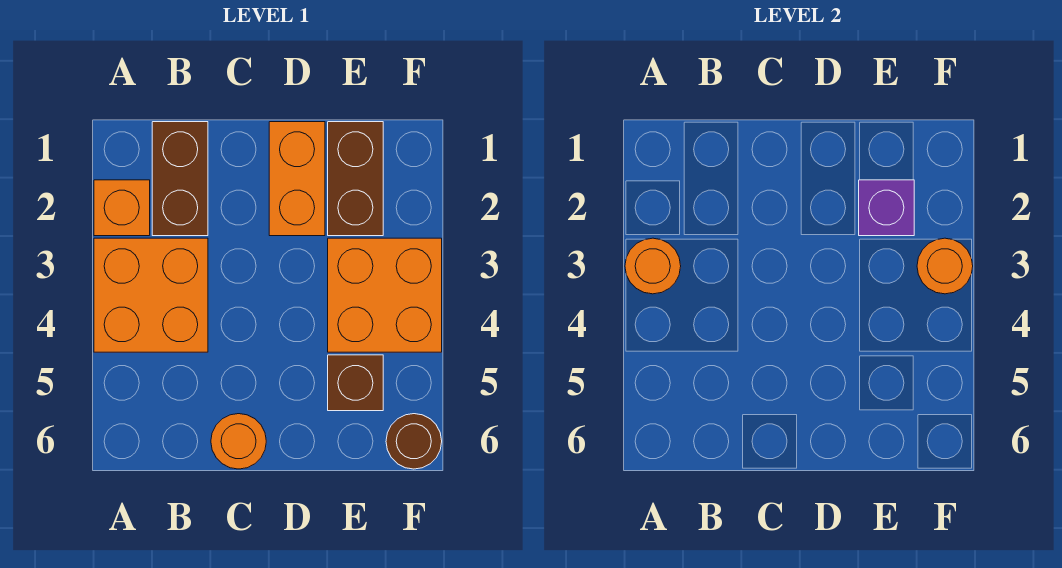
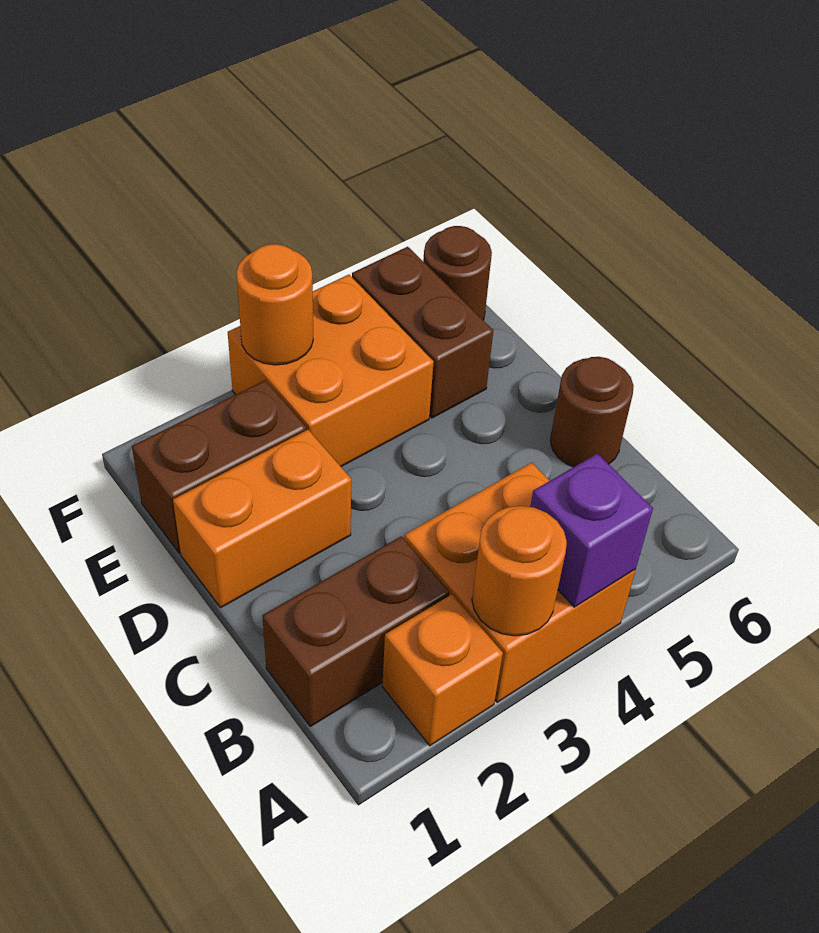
orange 1x1 round brick [211,414,266,469] -> brown 1x1 round brick [550,357,634,467]
purple 1x1 brick [859,180,914,236] -> purple 1x1 brick moved to [530,454,653,607]
brown 1x1 brick [328,355,383,411] -> brown 1x2 brick [352,247,493,418]

